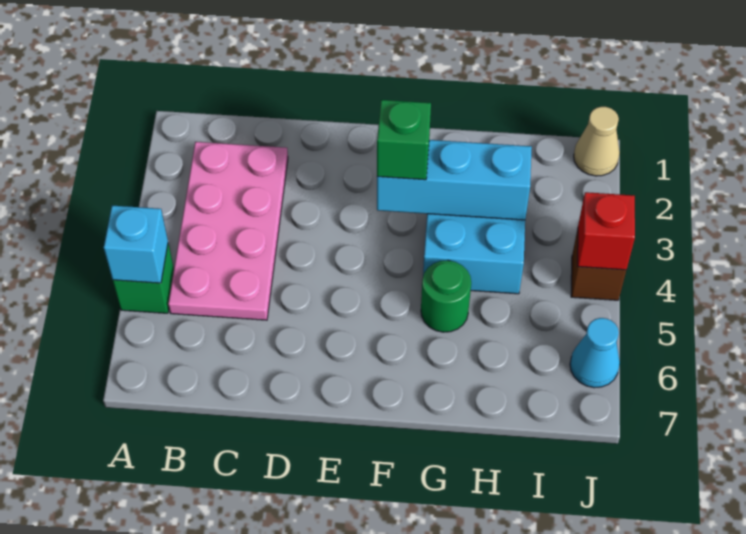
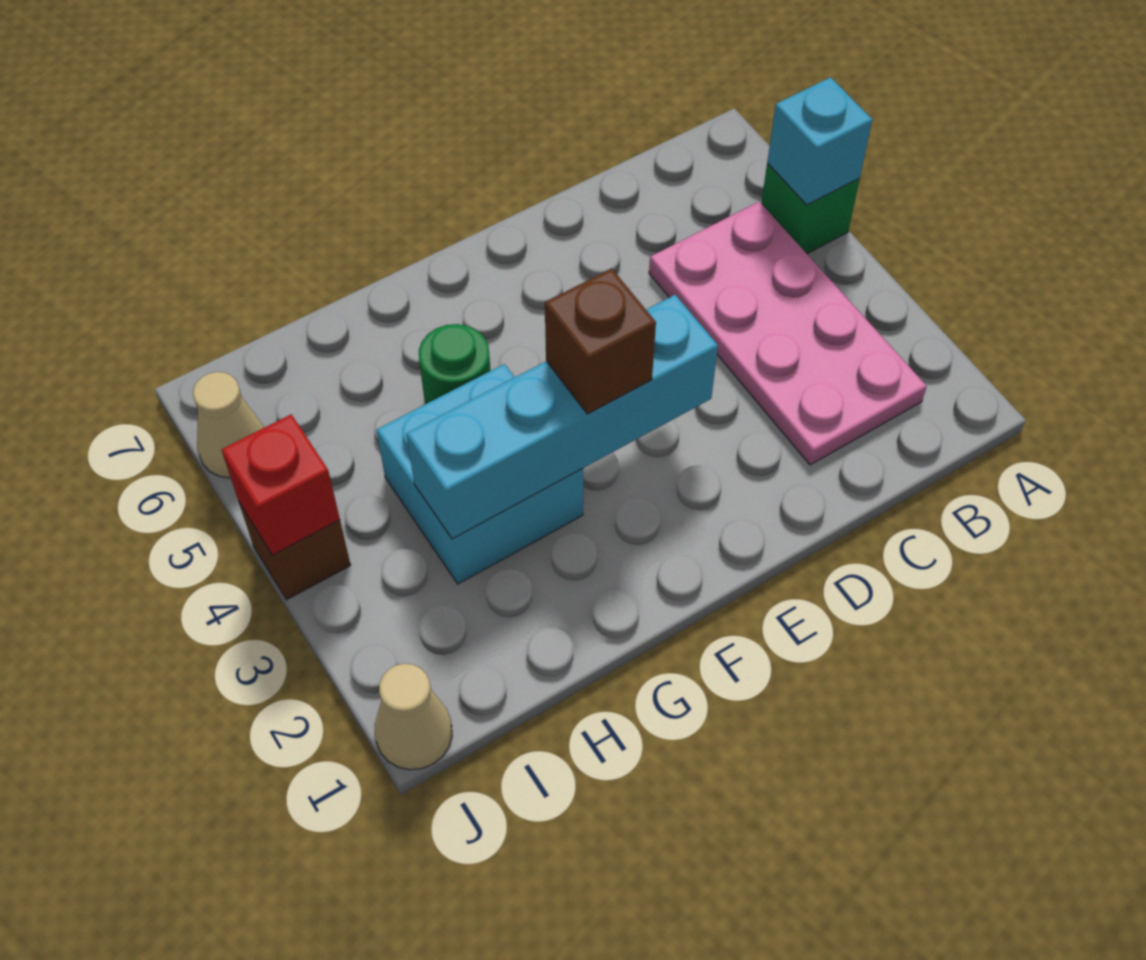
cyan 1x3 brick [377,140,532,220] -> cyan 1x4 brick [407,295,718,539]
green 1x1 brick [377,100,431,180] -> brown 1x1 brick [545,268,656,414]
cyan 1x1 cone [570,318,620,388] -> tan 1x1 cone [193,372,264,478]

